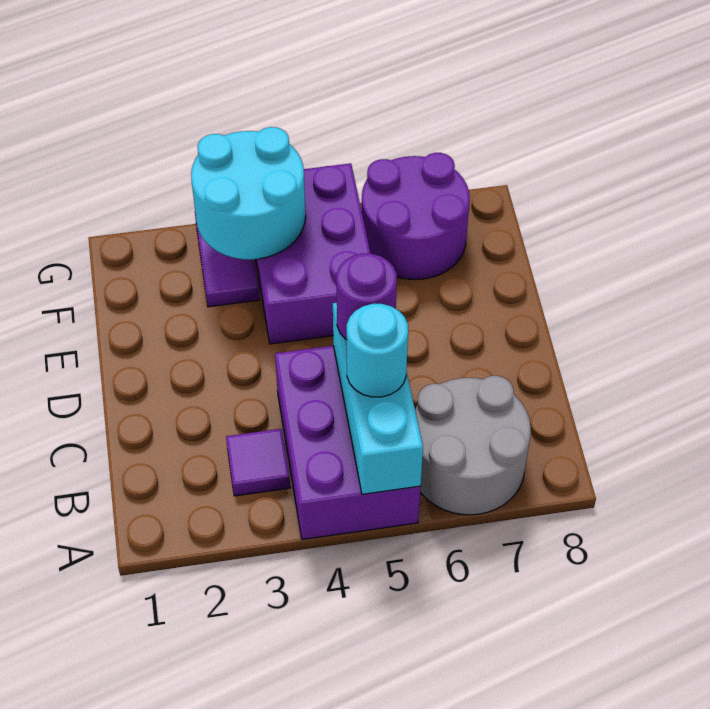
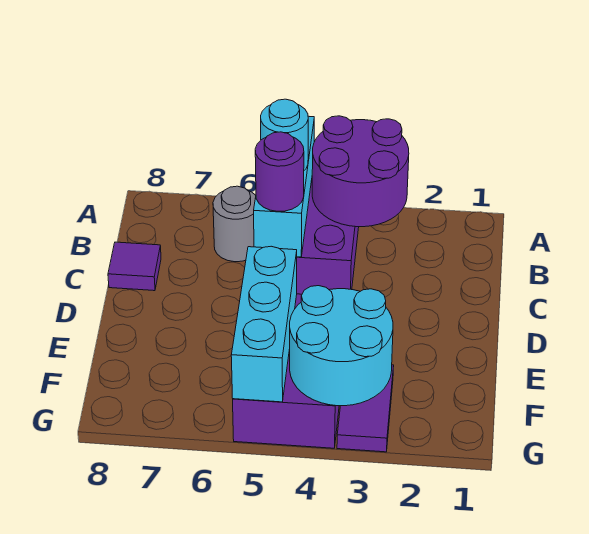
grey 2x2 round brick [415,376,531,515] -> grey 1x1 round brick [213,186,256,262]
purple 1x1 tile [226,429,290,496] -> purple 1x1 tile moved to [108,242,161,291]
none -> cyan 1x3 brick [231,246,297,402]
purple 2x2 round brick [362,153,470,280] -> purple 2x2 round brick moved to [312,116,409,227]

